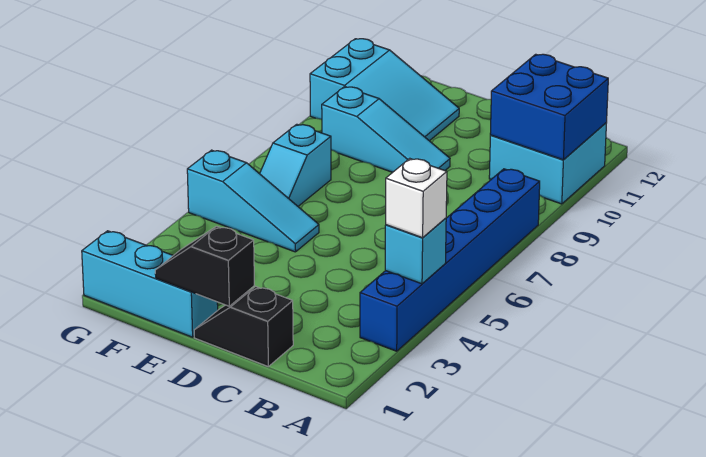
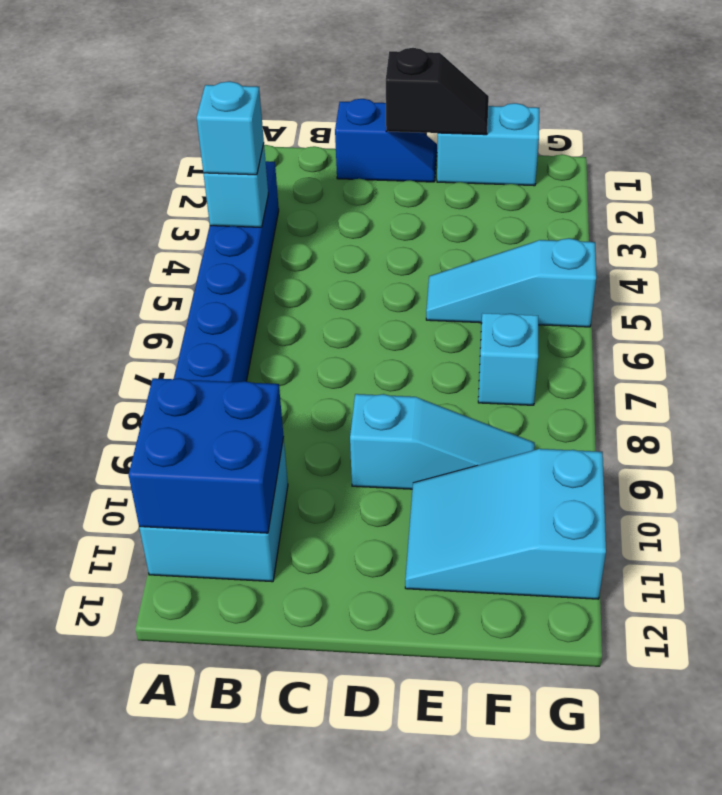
white 1x1 brick [386,158,447,238] -> cyan 1x1 brick [197,81,264,175]
black 1x2 slope [194,287,293,366] -> blue 1x2 slope [335,99,437,182]
cyan 1x3 slope [322,87,450,172] -> cyan 1x3 slope turned to [350,394,535,489]
cyan 1x3 brick [82,231,218,337] -> cyan 1x2 brick [437,103,539,186]

